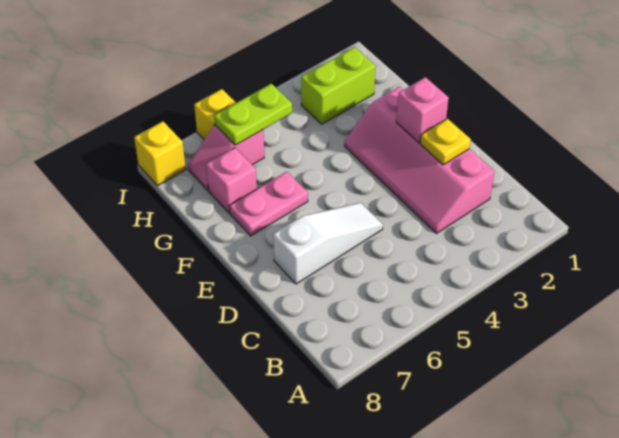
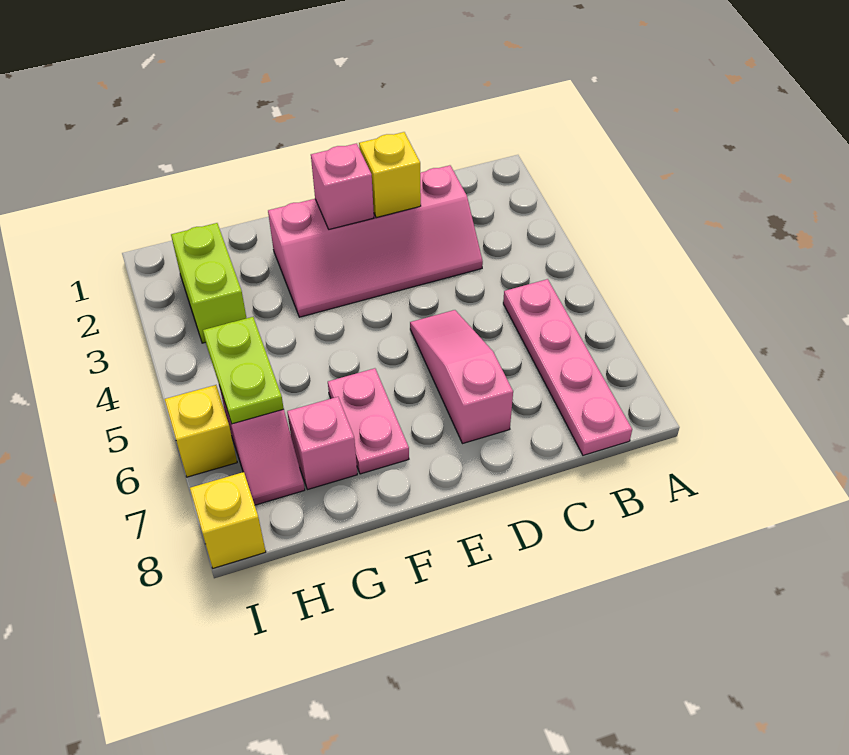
none -> pink 1x4 plate [503,279,632,455]
yellow 1x1 plate [420,119,471,165] -> yellow 1x1 brick [359,132,421,218]
white 1x3 slope [273,203,383,284] -> pink 1x3 slope [410,310,513,444]

